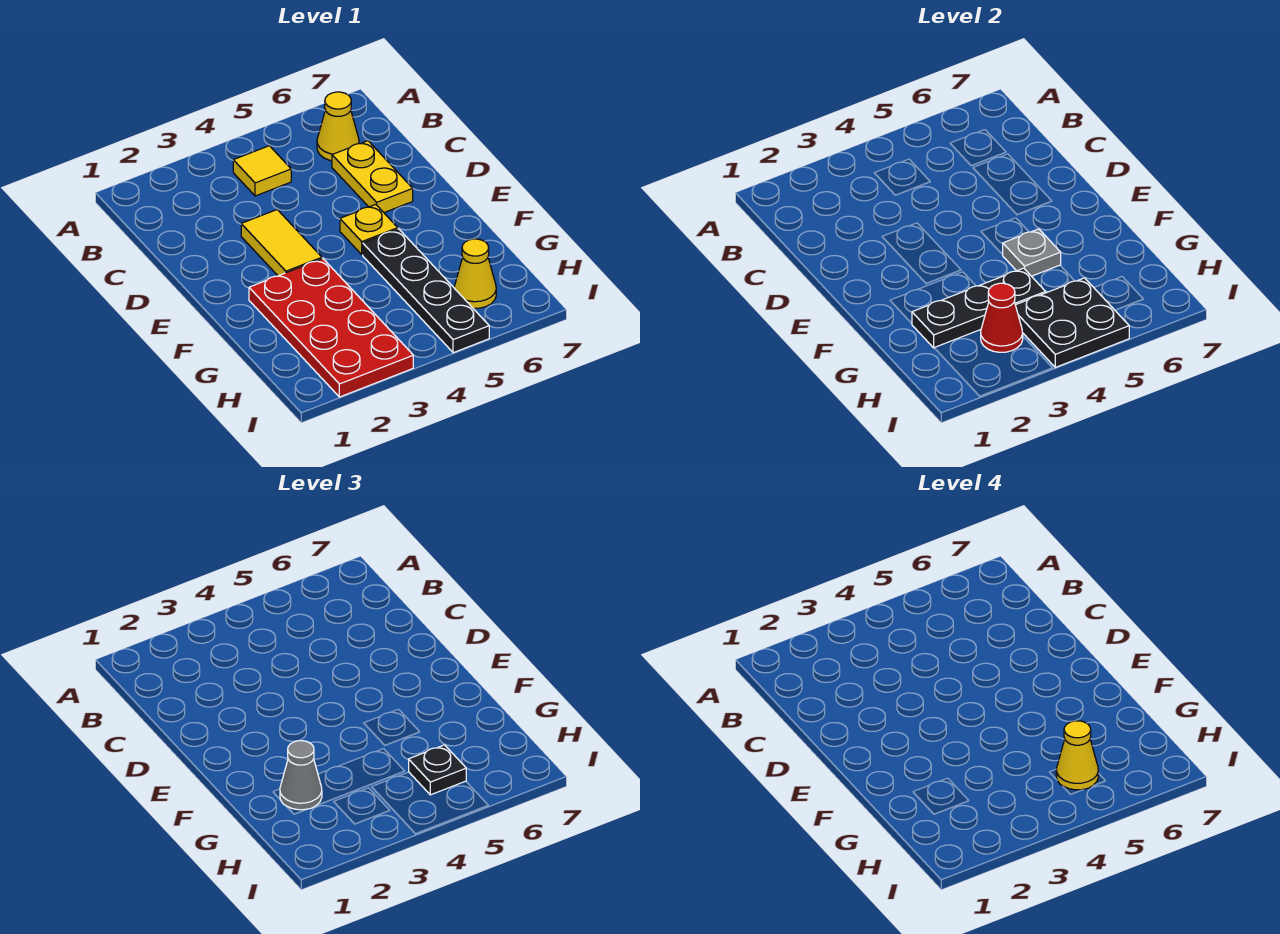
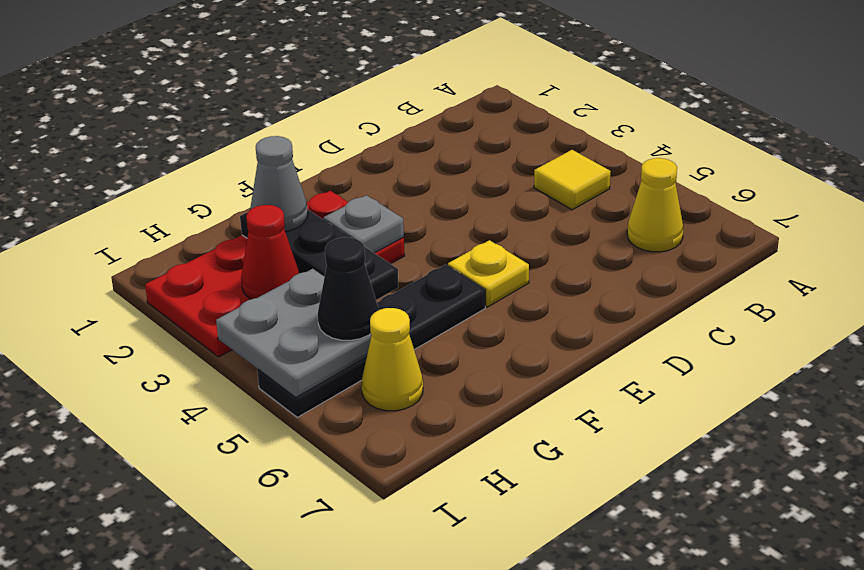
yellow 1x2 plate [332,141,413,213] -> none
yellow 1x2 tile [241,210,322,276] -> none
grey 1x1 plate [1003,229,1061,276] -> grey 1x1 plate moved to [323,195,404,253]
black 2x2 plate [1016,278,1129,367] -> grey 2x2 plate [216,269,371,397]
black 1x1 plate [409,745,466,795] -> black 1x1 cone [318,237,379,340]
yellow 1x1 cone [1056,721,1098,790] -> none

